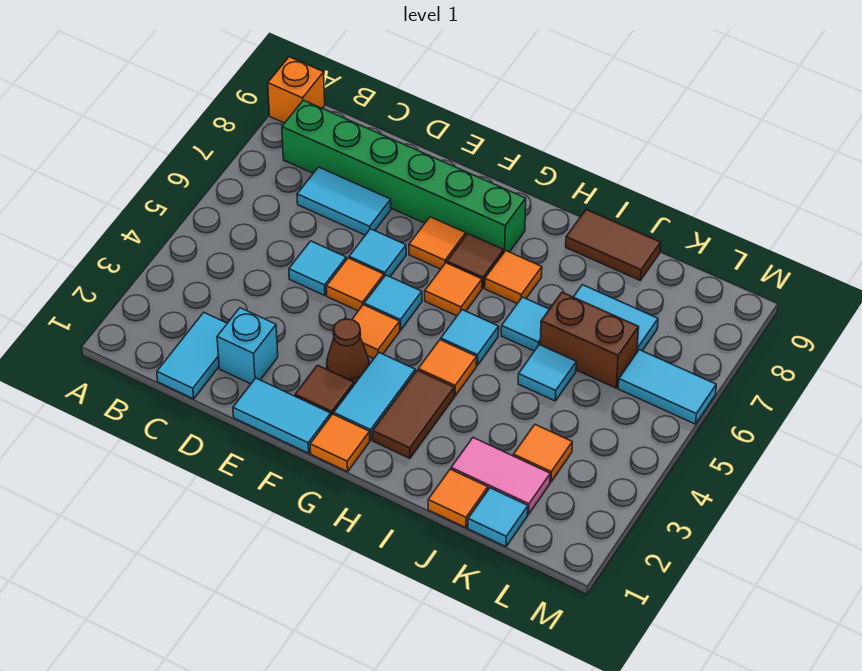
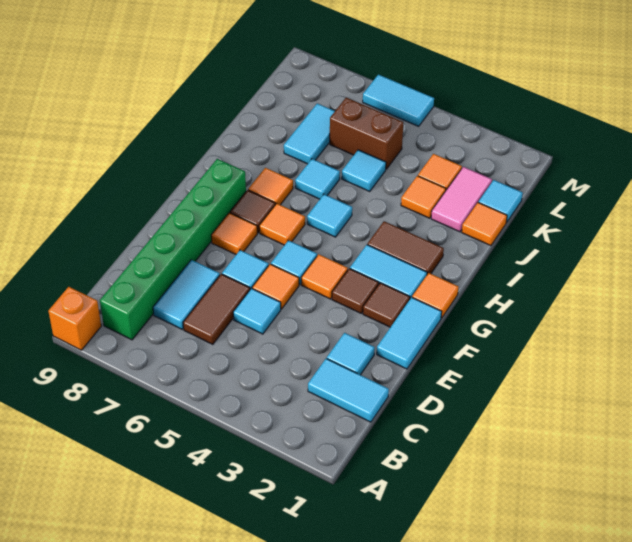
cyan 1x1 brick [217,308,278,384] -> cyan 1x1 tile [327,333,375,375]
brown 1x1 cone [327,319,369,384] -> brown 1x1 tile [332,269,379,314]
orange 1x1 tile [418,340,477,396] -> orange 1x1 tile moved to [401,176,446,218]
brown 1x2 tile [566,210,661,280] -> brown 1x2 tile moved to [183,274,250,344]
brown 1x2 brick [540,292,639,388] -> brown 1x2 brick turned to [330,98,403,169]
cyan 1x2 tile [618,350,716,424] -> cyan 1x2 tile turned to [363,74,434,126]

